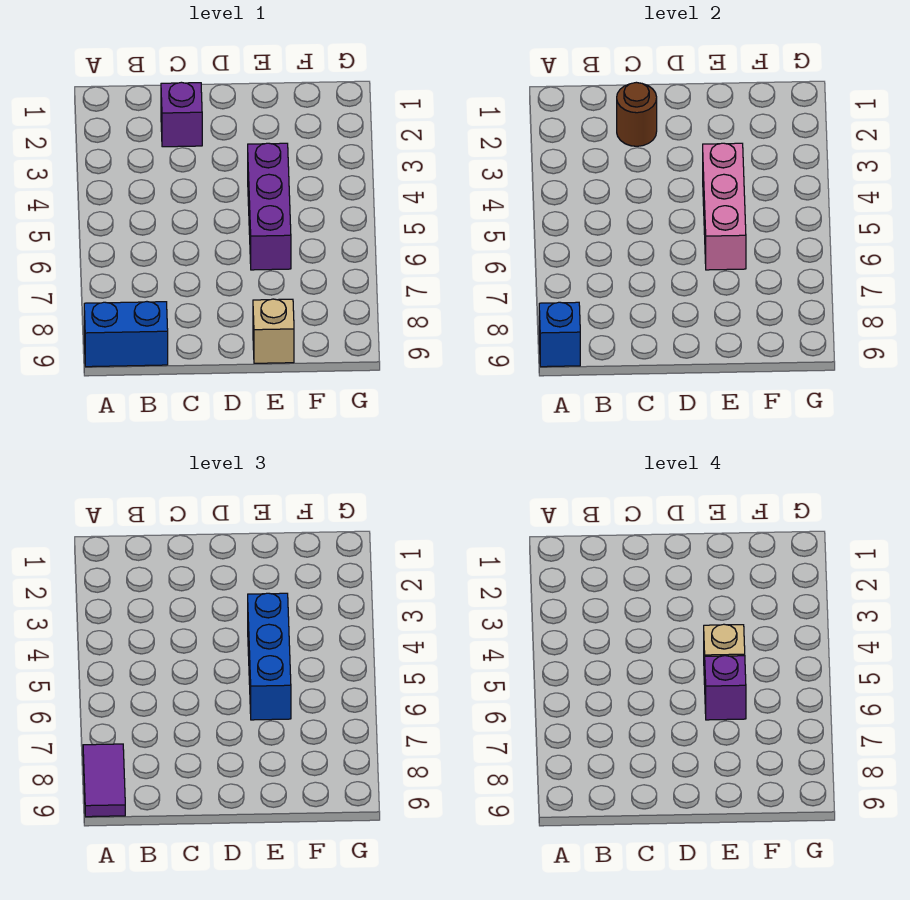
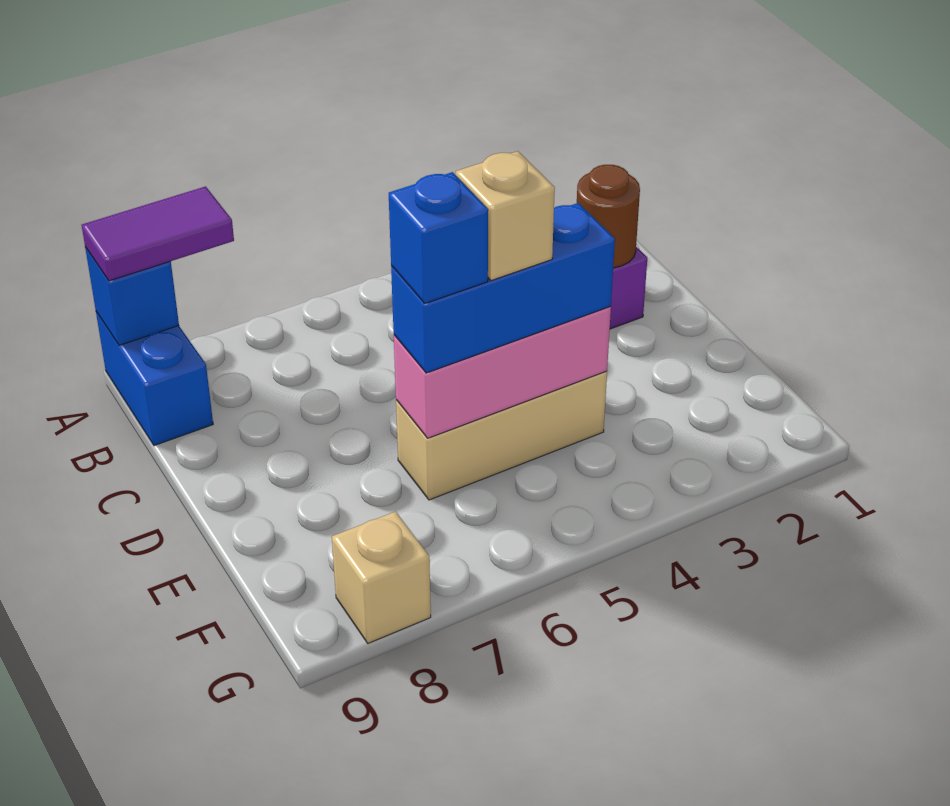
purple 1x3 brick [248,143,291,270] -> tan 1x3 brick [396,371,607,500]
purple 1x1 brick [705,656,746,720] -> blue 1x1 brick [389,172,488,303]
tan 1x1 brick [253,299,294,363] -> tan 1x1 brick moved to [332,512,431,643]

